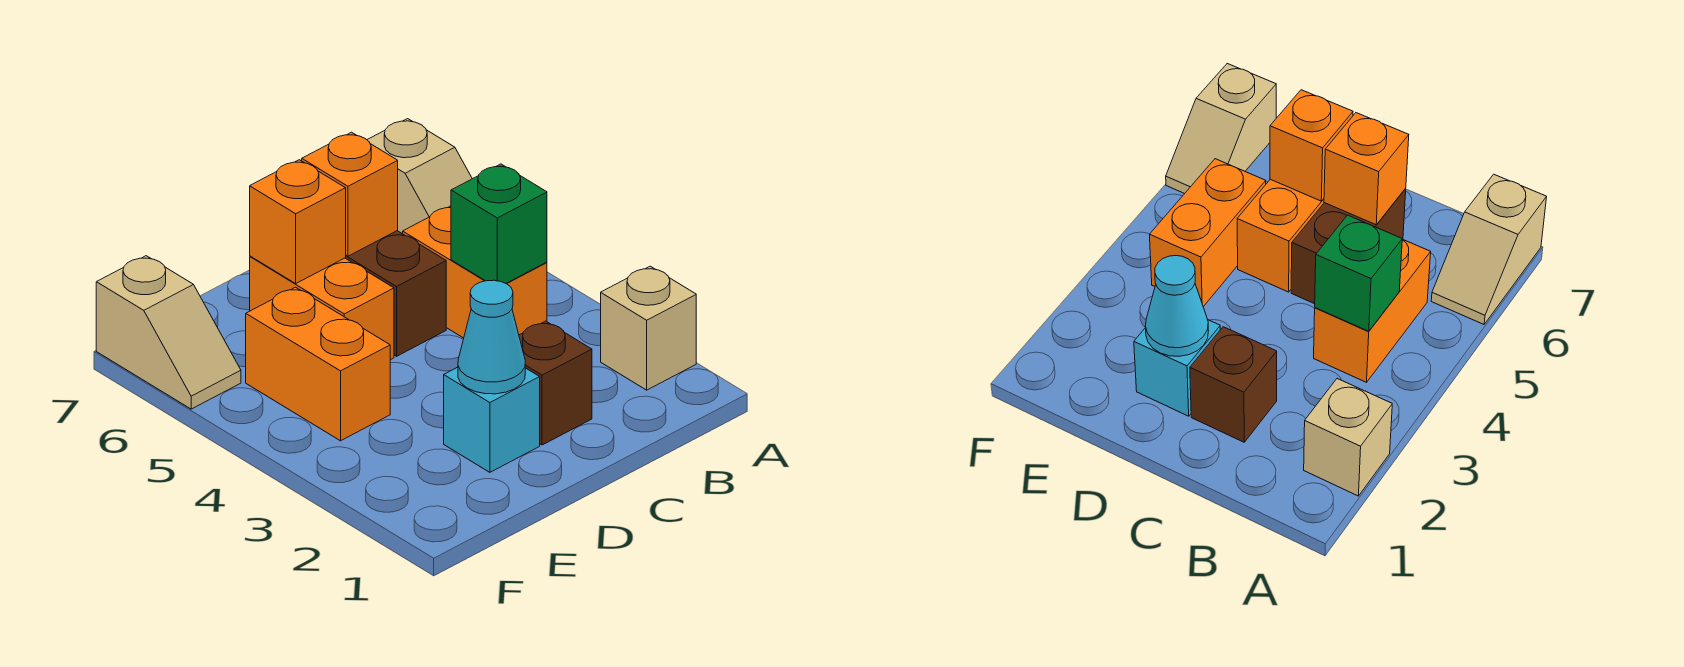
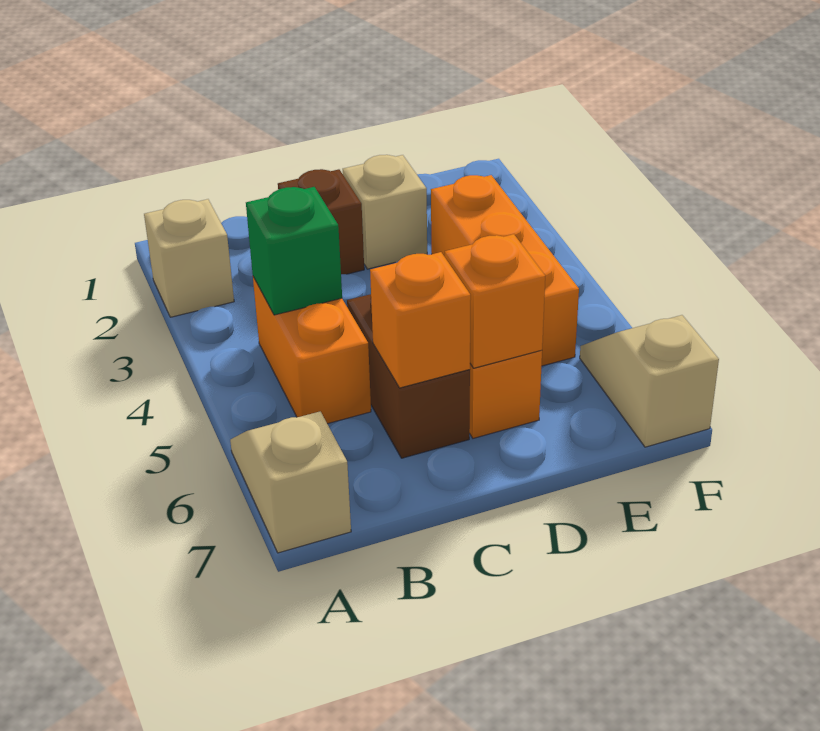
cyan 1x1 brick [444,367,540,472] -> tan 1x1 brick [343,155,427,269]
cyan 1x1 cone [458,280,525,394] -> none
orange 1x2 brick [246,287,390,441] -> orange 1x3 brick [431,175,579,366]

